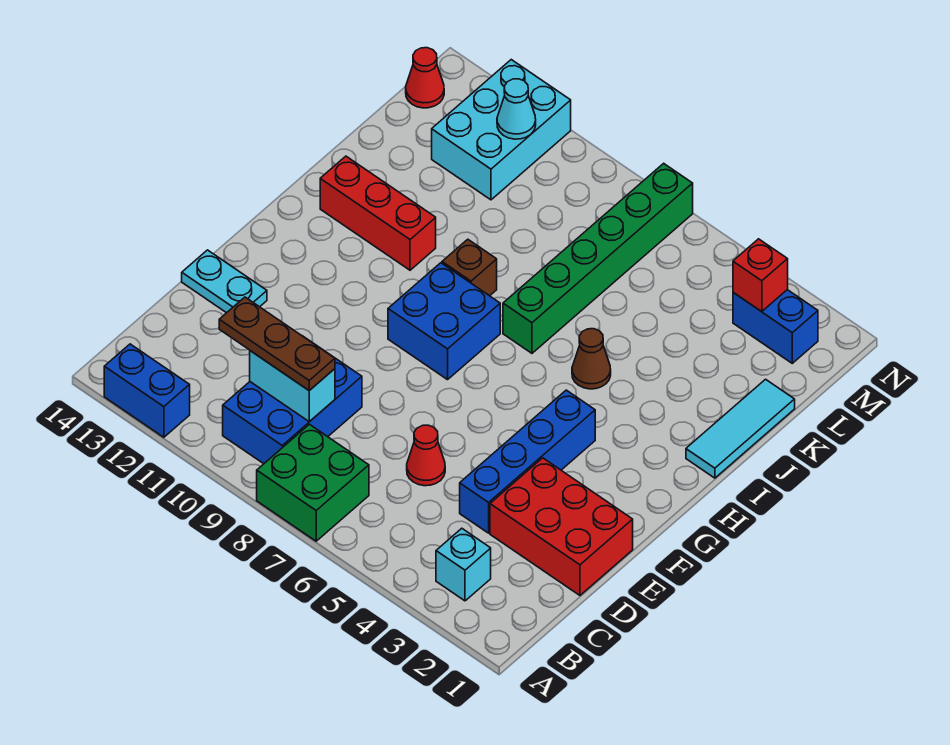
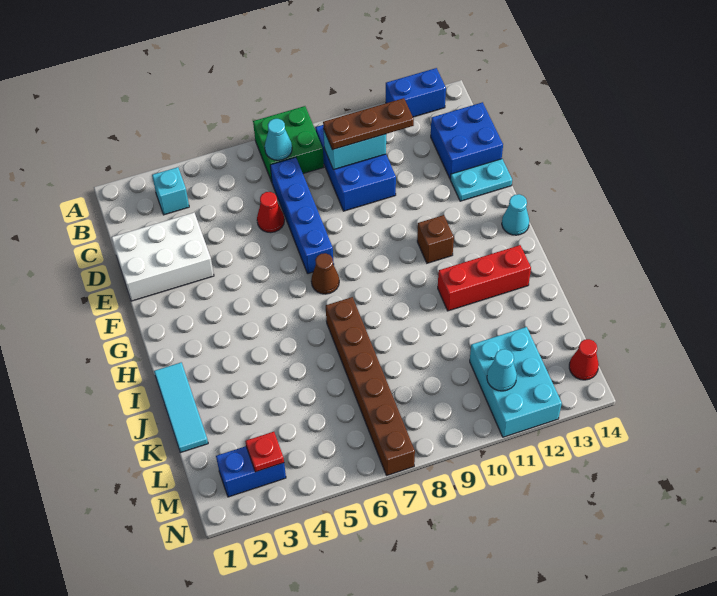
none -> cyan 1x1 cone [265,119,292,160]
red 2x3 brick [490,458,633,595] -> white 2x3 brick [111,213,214,301]
blue 1x4 brick [460,390,595,533] -> blue 1x4 brick moved to [270,157,334,274]
blue 2x2 brick [388,263,500,380] -> blue 2x2 brick moved to [431,102,503,179]
none -> cyan 1x1 cone [502,194,529,235]
brown 1x1 cone [572,329,611,389] -> brown 1x1 cone moved to [311,253,339,294]
green 1x6 brick [503,163,693,353] -> brown 1x6 brick [326,297,415,475]
brown 1x1 brick [442,239,497,296] -> brown 1x1 brick moved to [417,215,454,263]
red 1x1 brick [733,239,788,312] -> red 1x1 plate [245,432,284,472]

